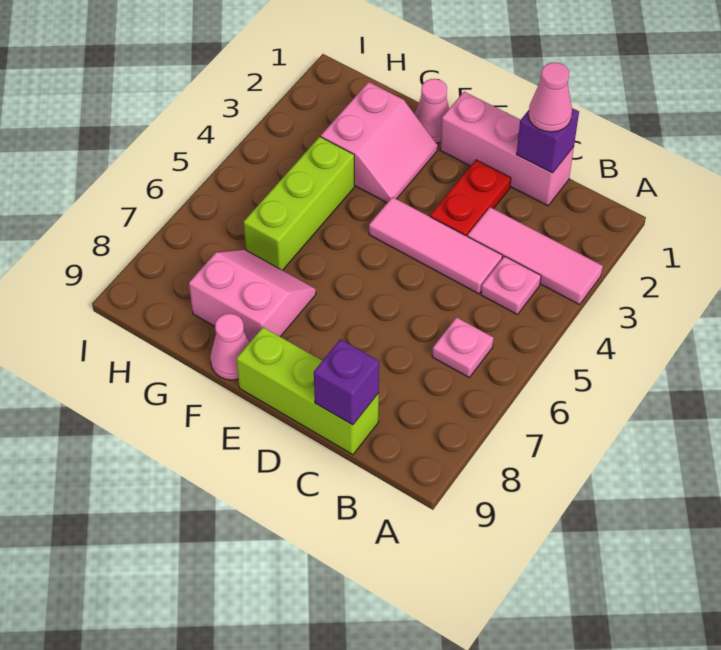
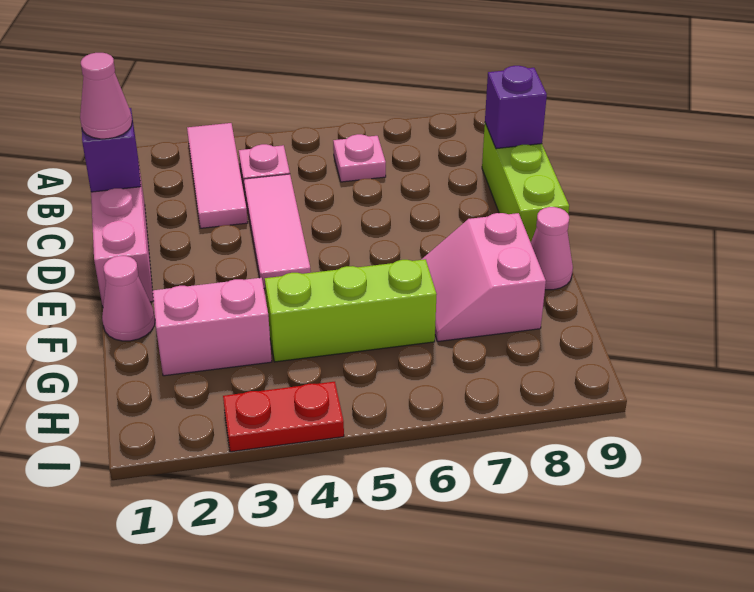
red 1x2 plate [430,160,511,236] -> red 1x2 plate moved to [223,382,344,452]

